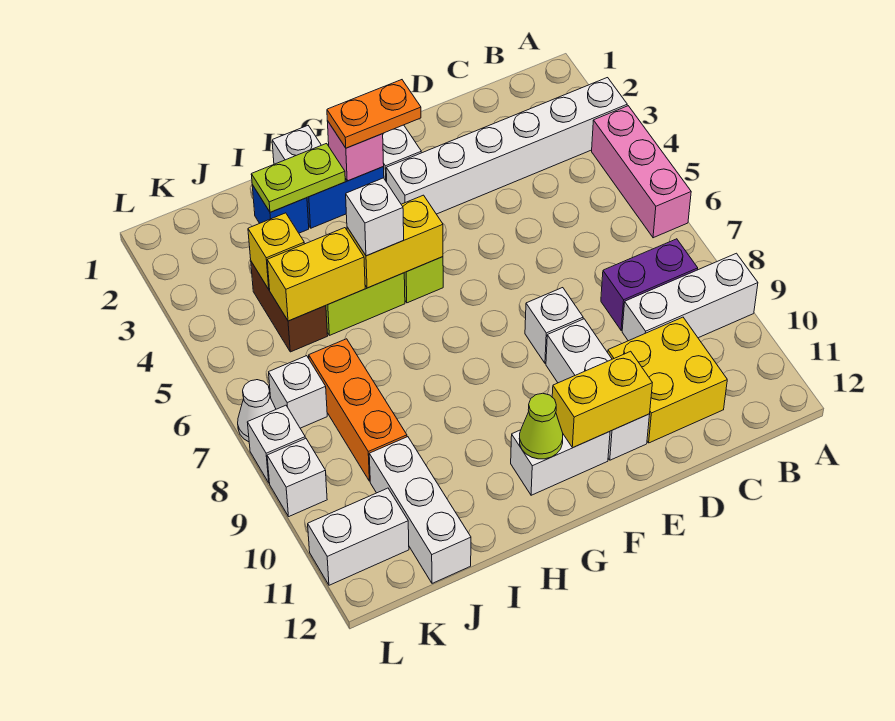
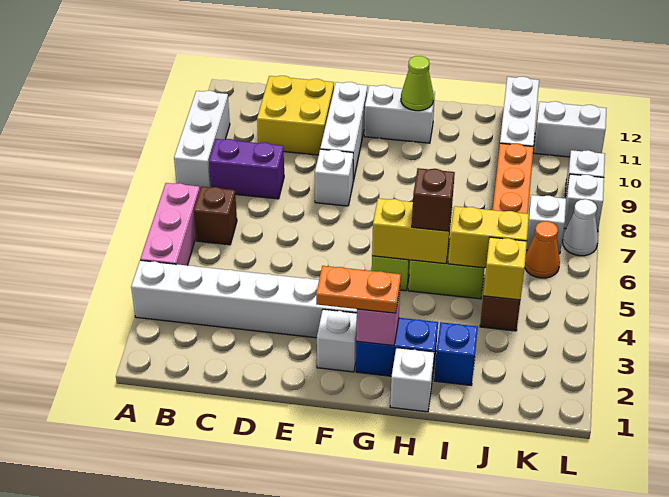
white 1x3 brick [622,253,758,341] -> white 1x3 brick turned to [174,91,230,188]
none -> brown 1x1 brick [194,187,237,245]
yellow 1x2 brick [552,351,652,448] -> none
lime 1x2 plate [251,144,345,212] -> none
white 1x1 brick [346,178,404,256] -> brown 1x1 brick [412,168,455,231]
none -> orange 1x1 cone [525,221,560,278]

